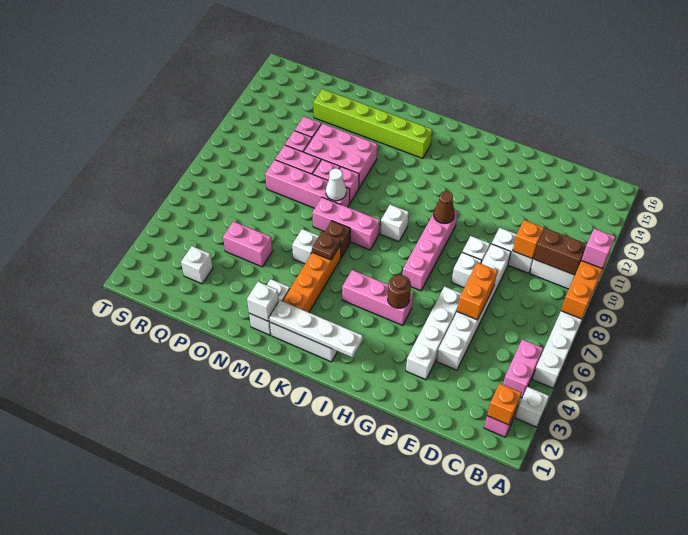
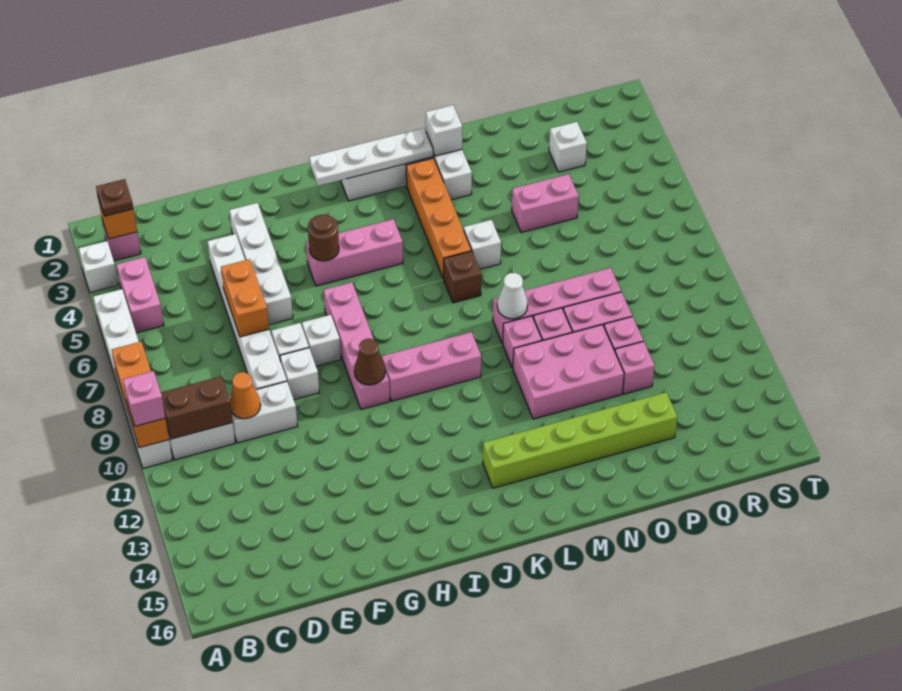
orange 1x1 brick [513,220,544,259] -> orange 1x1 cone [230,372,261,419]
white 1x1 brick [380,205,409,242] -> white 1x1 brick moved to [302,315,341,366]
pink 1x3 brick [312,197,380,250] -> pink 1x3 brick moved to [382,332,481,401]
brown 1x1 plate [312,232,341,260] -> brown 1x1 plate moved to [96,179,133,216]

